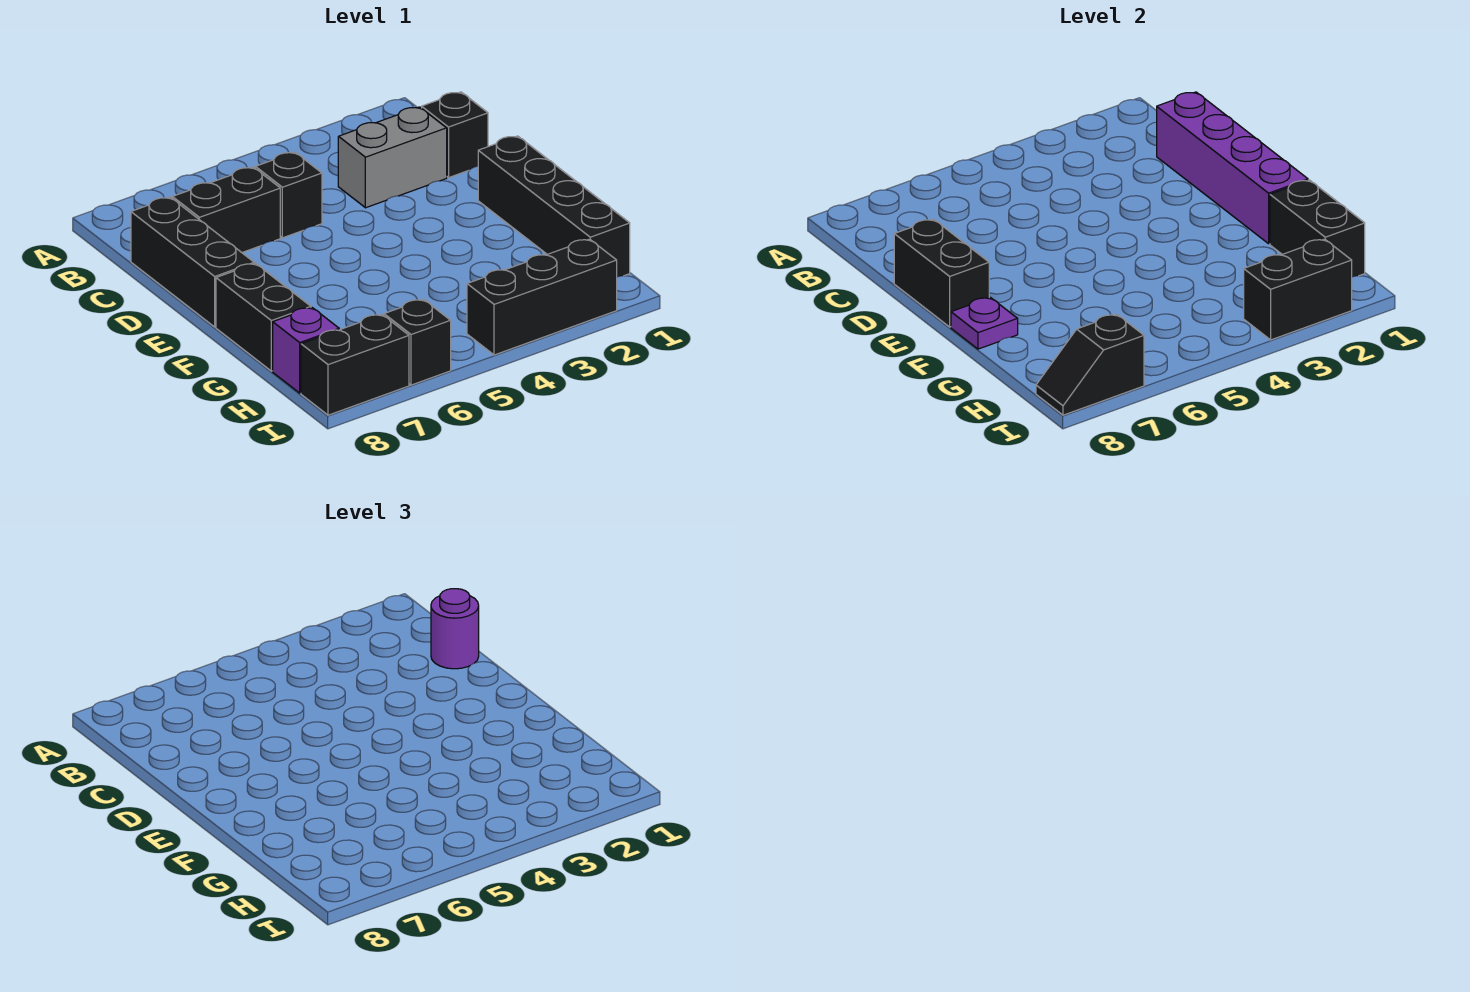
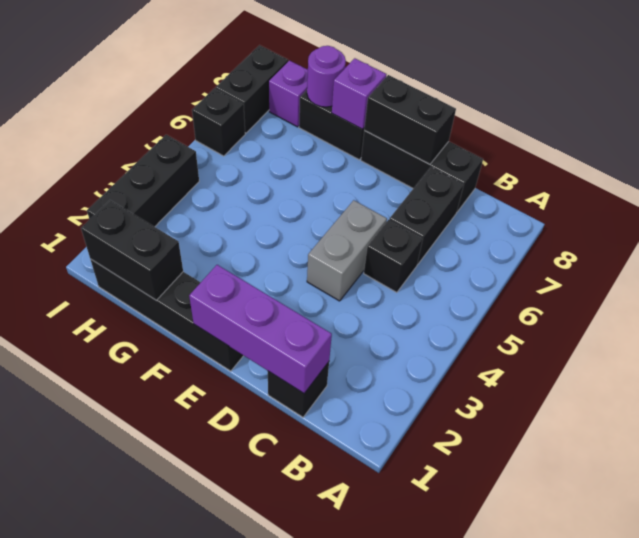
purple 1x4 brick [1157,92,1308,244] -> purple 1x3 brick [189,265,332,393]
purple 1x1 round brick [431,589,479,669] -> purple 1x1 round brick moved to [307,46,346,107]
grey 1x2 brick [338,107,447,208] -> grey 1x2 brick moved to [307,200,387,301]
purple 1x1 plate [951,298,1018,349] -> purple 1x1 brick [332,58,387,129]
black 1x2 brick [1244,239,1352,340] -> none
black 1x2 slope [1036,315,1144,415] -> none

